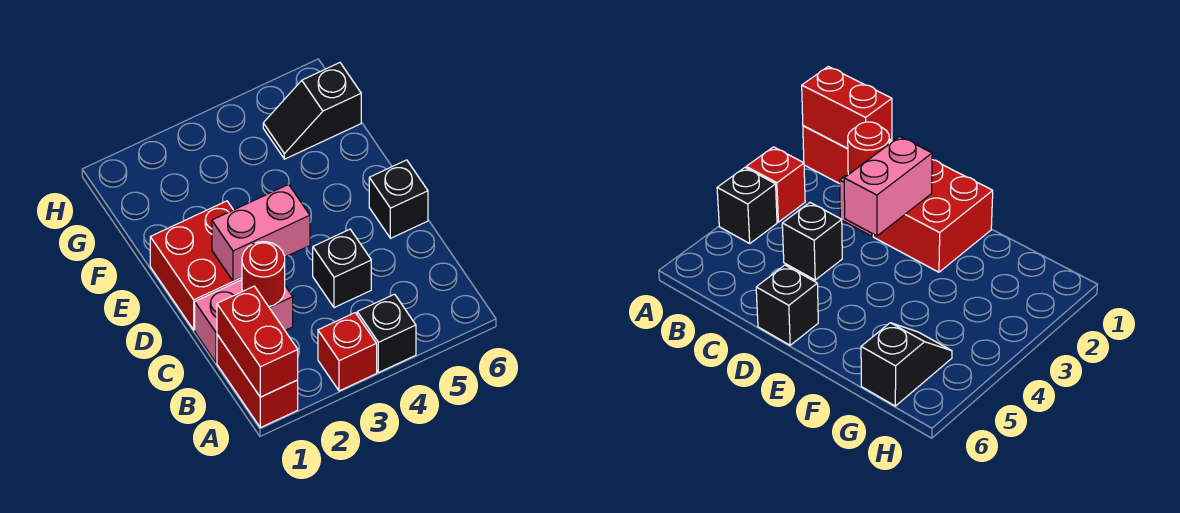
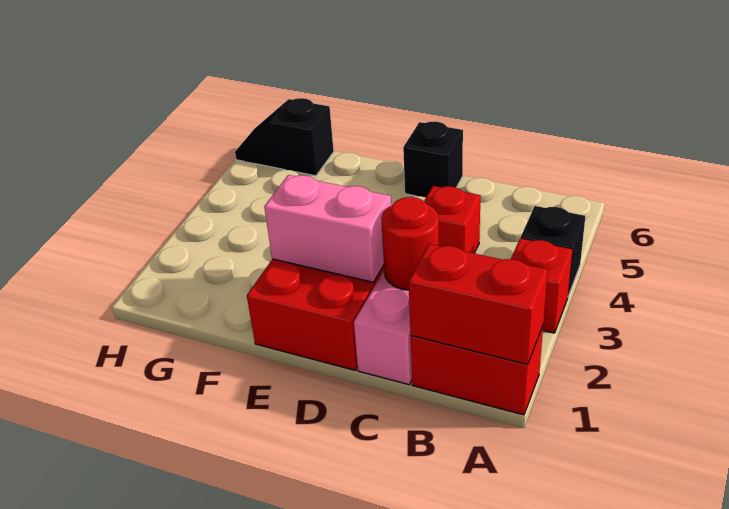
black 1x1 brick [313,229,371,308] -> red 1x1 brick [424,186,481,253]
pink 1x2 brick [212,184,310,281] -> pink 1x2 brick turned to [264,175,391,282]
black 1x2 slope [263,63,361,159] -> black 1x2 slope turned to [235,98,334,176]

